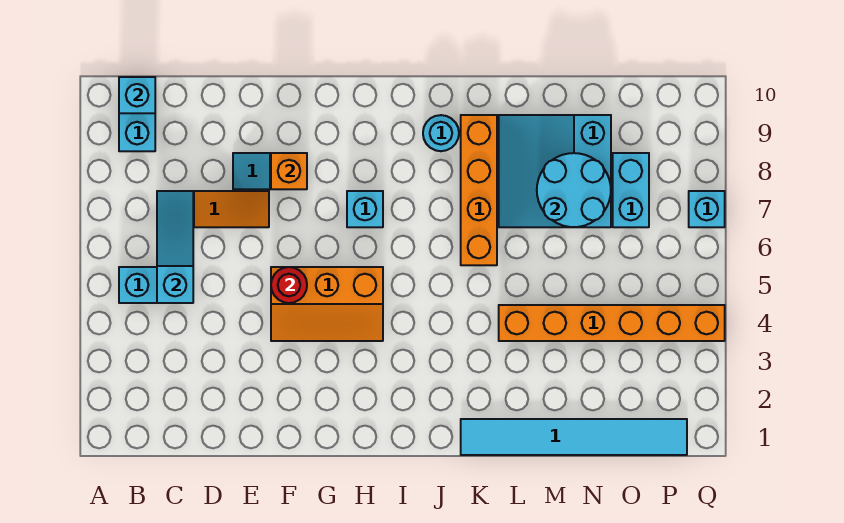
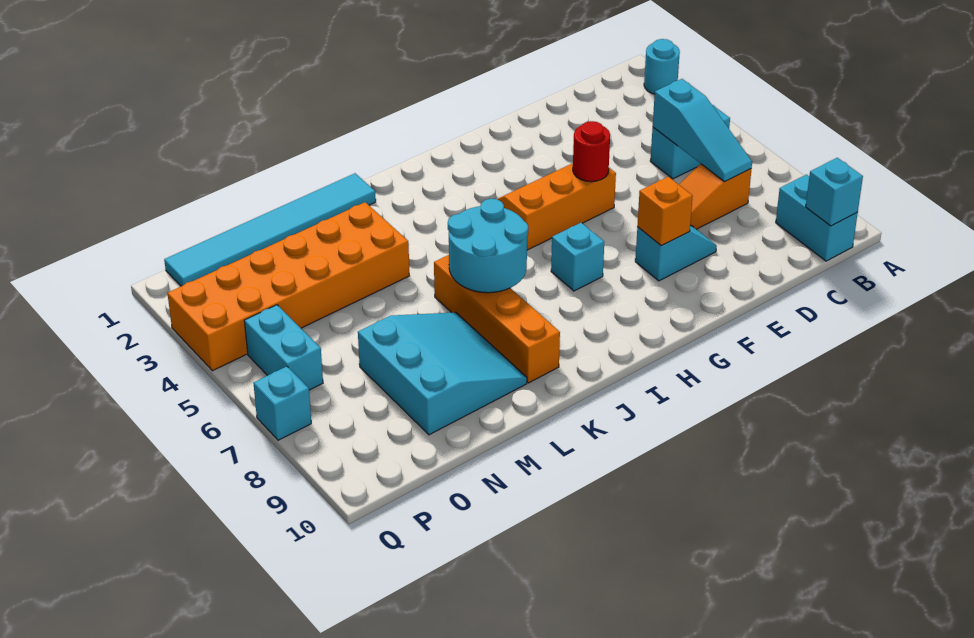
cyan 1x1 round brick [423,115,459,151] -> cyan 1x1 round brick moved to [644,39,680,94]
orange 1x6 brick [499,305,725,341] -> orange 2x6 brick [167,202,409,371]
cyan 2x2 round brick [537,153,611,227] -> cyan 2x2 round brick moved to [448,199,528,293]
cyan 1x2 brick [613,153,649,227] -> cyan 1x2 brick moved to [244,305,323,390]

